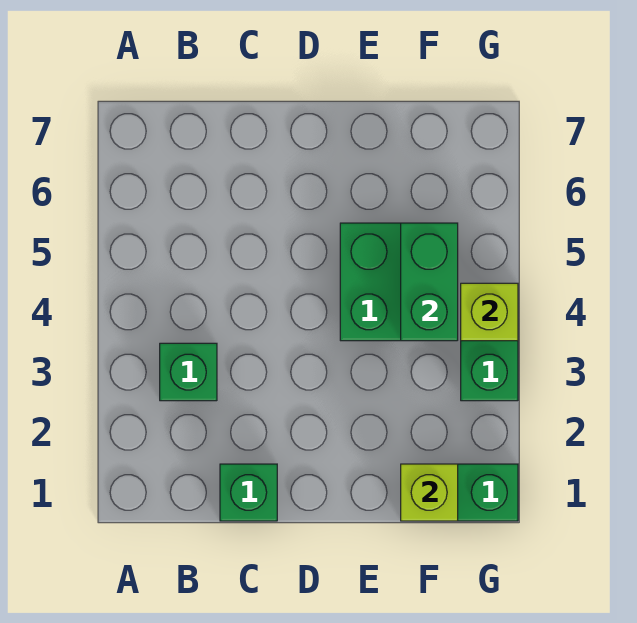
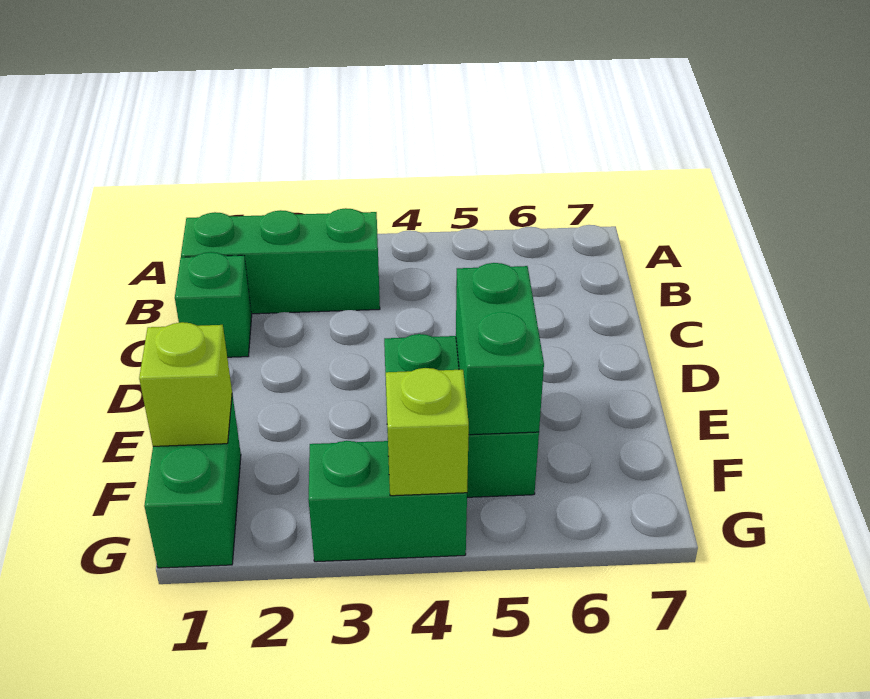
green 1x1 brick [160,343,217,401] -> green 1x3 brick [181,208,380,314]
green 1x2 brick [401,223,458,341] -> green 1x2 brick turned to [456,263,544,435]

